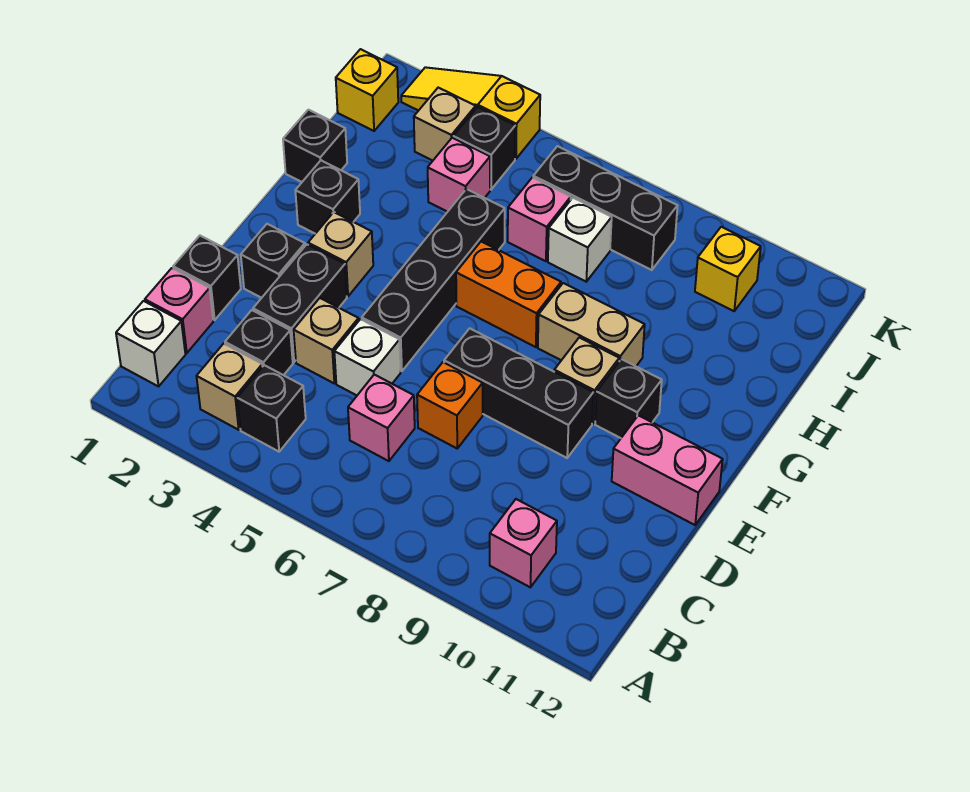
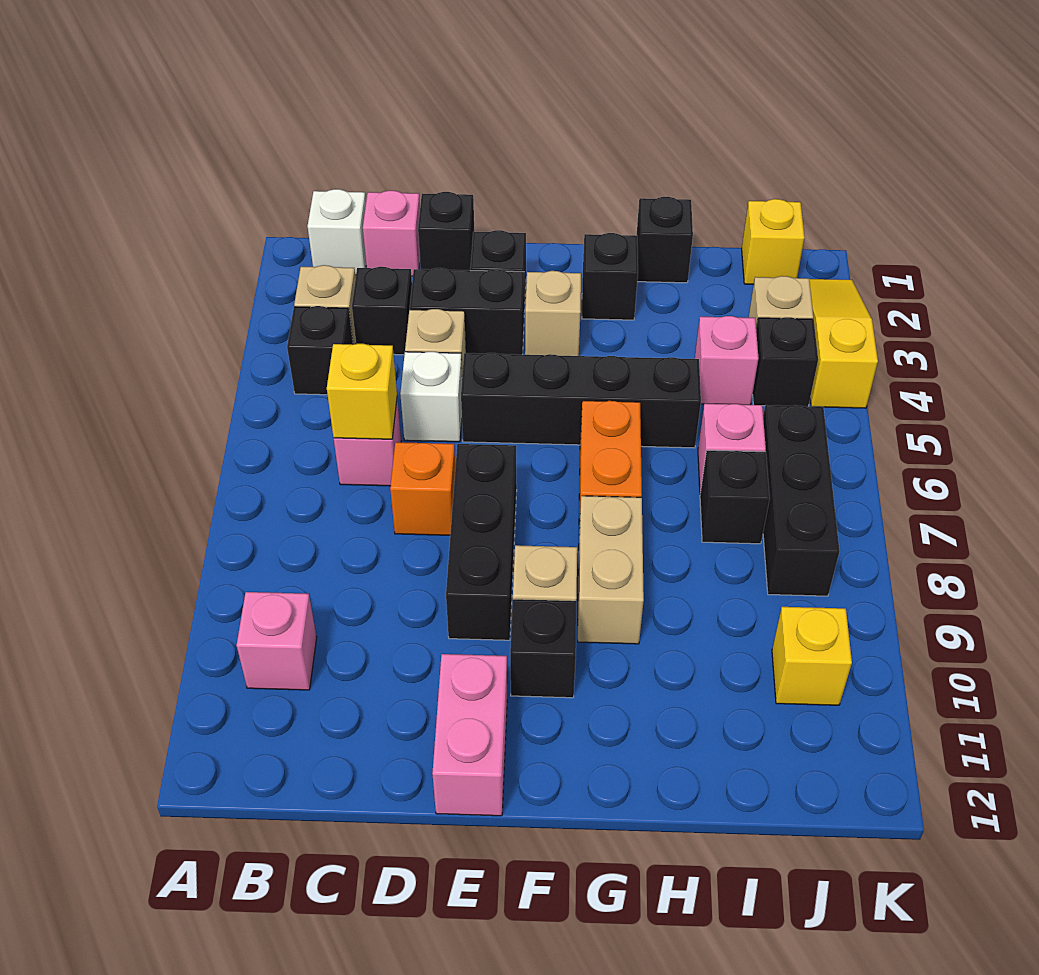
none -> yellow 1x1 brick [327,344,397,439]
white 1x1 brick [548,198,612,282] -> black 1x1 brick [700,450,770,544]

